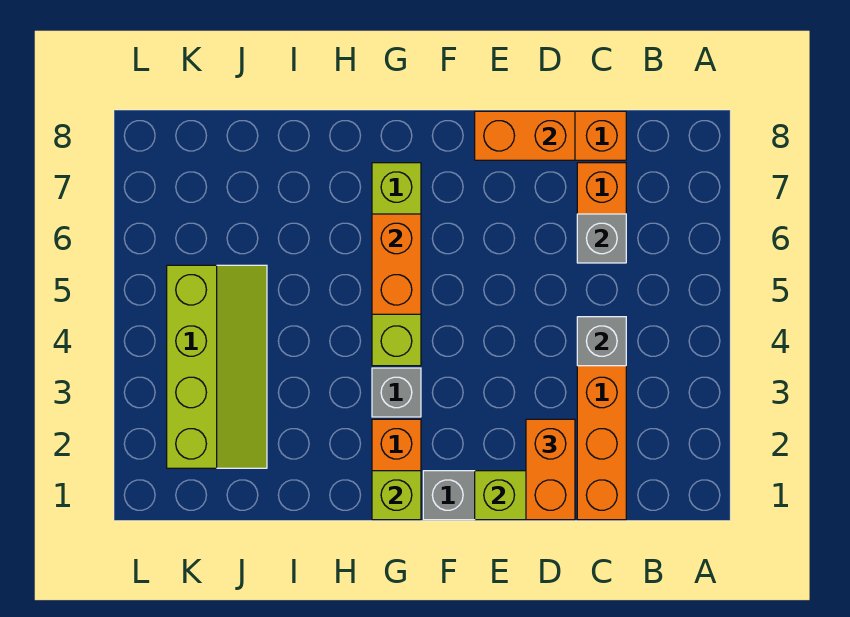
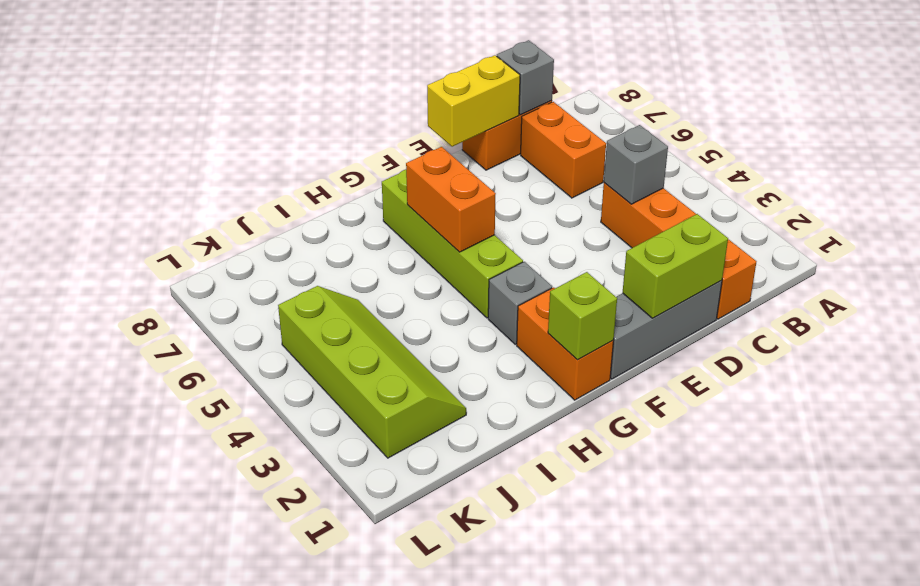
grey 1x1 brick [577,214,626,263] -> grey 1x1 brick moved to [497,40,554,115]
orange 1x2 brick [526,419,575,520] -> none
orange 1x2 brick [475,111,575,160] -> yellow 1x2 brick [427,55,520,147]

